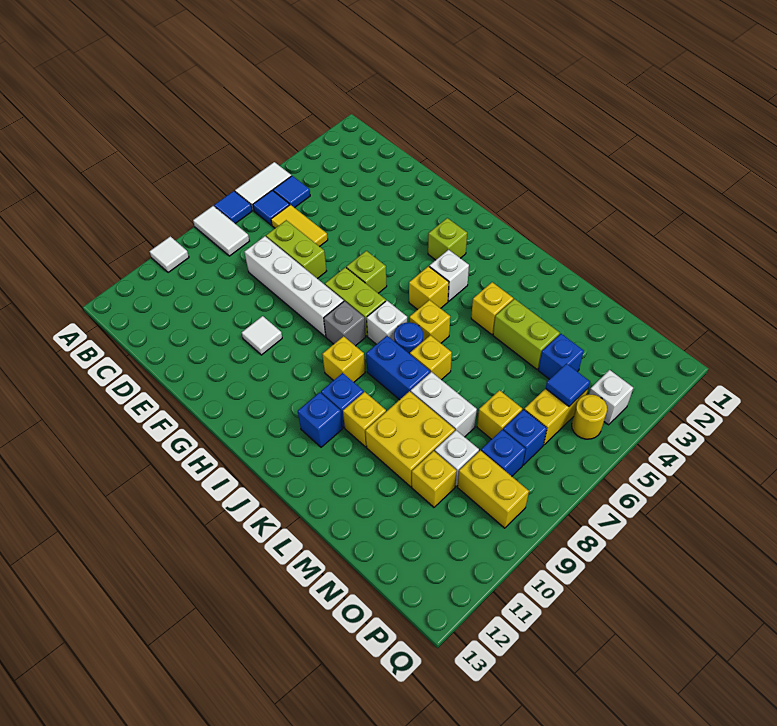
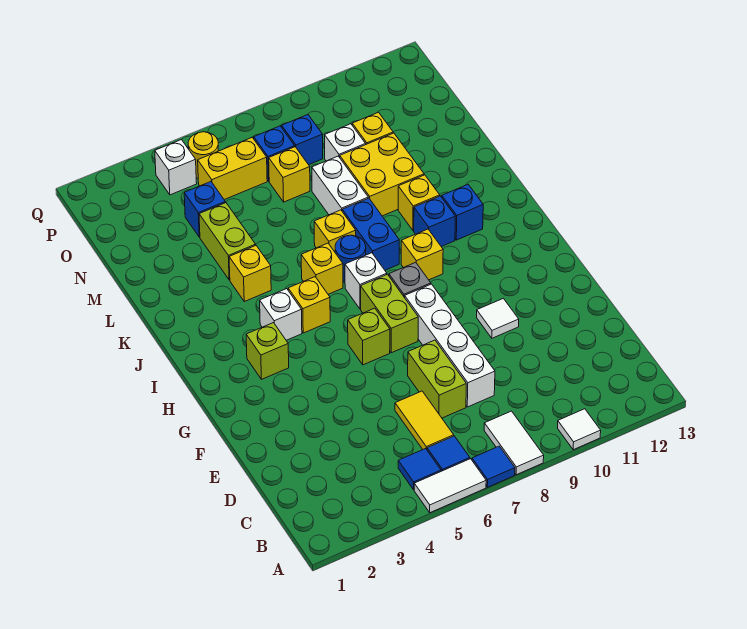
blue 1x1 tile [546,364,590,406] -> none
yellow 1x2 brick [458,450,529,528] -> none

